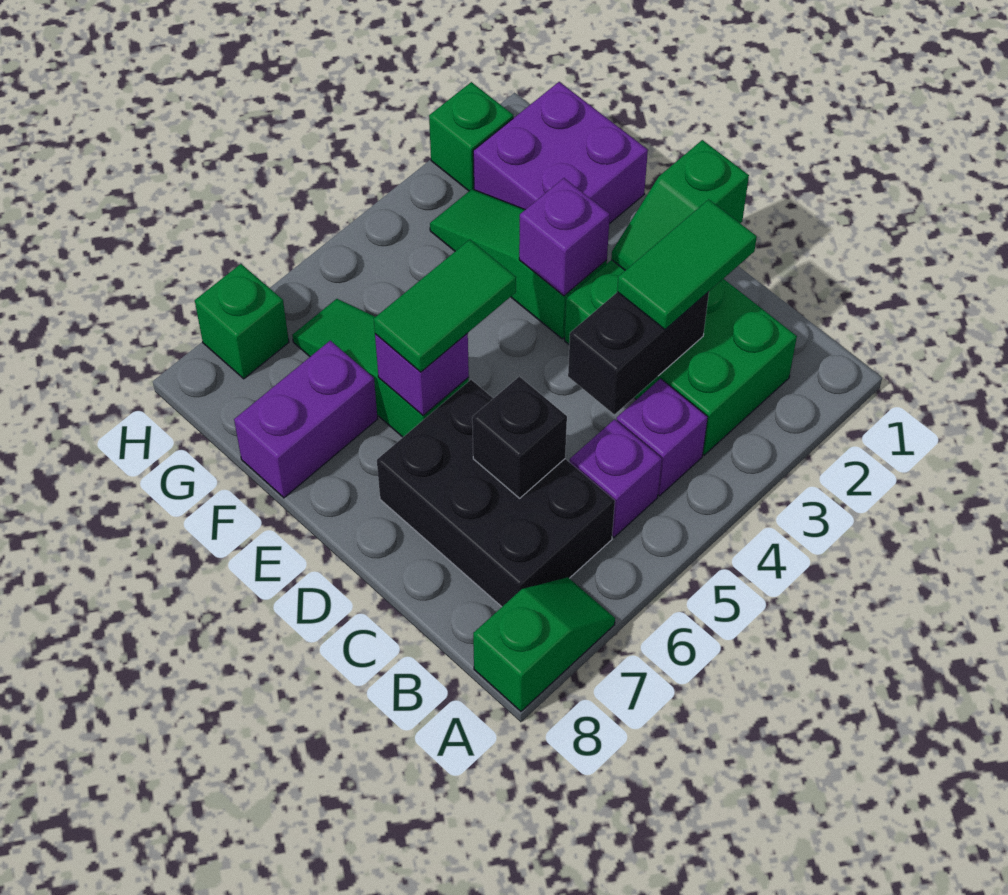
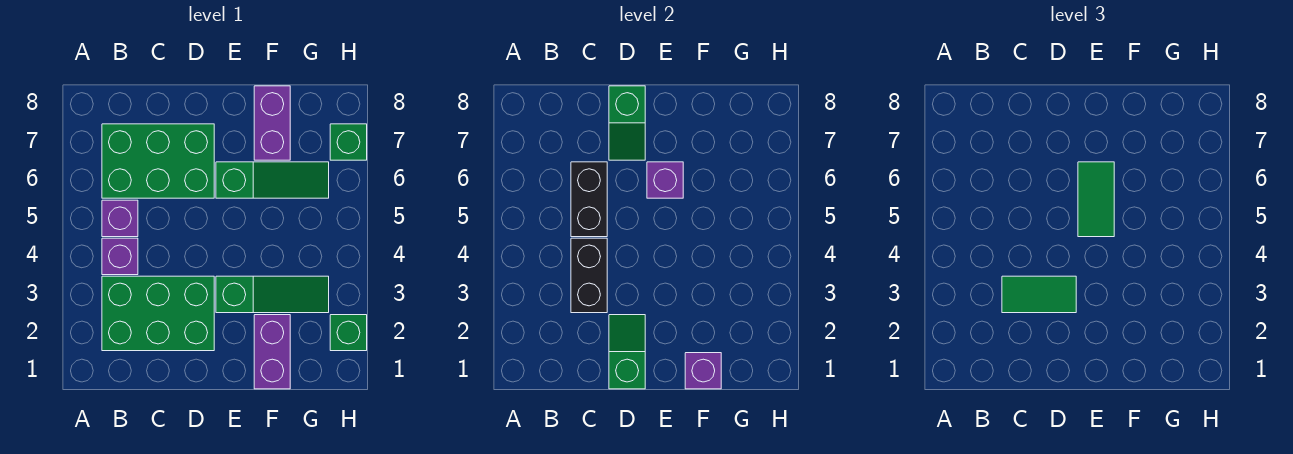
green 1x2 slope [473,577,615,711] -> green 1x2 slope moved to [609,86,645,160]
black 2x3 brick [377,380,615,607] -> green 2x3 brick [102,124,214,198]
green 1x2 tile [617,199,757,330] -> green 1x2 tile turned to [1002,276,1076,313]
black 1x1 brick [472,376,567,498] -> black 1x2 brick [571,162,607,237]
purple 1x1 brick [519,178,610,296] -> purple 1x1 brick moved to [685,353,721,389]
purple 2x2 brick [473,82,648,224] -> purple 1x2 brick [254,315,290,389]

